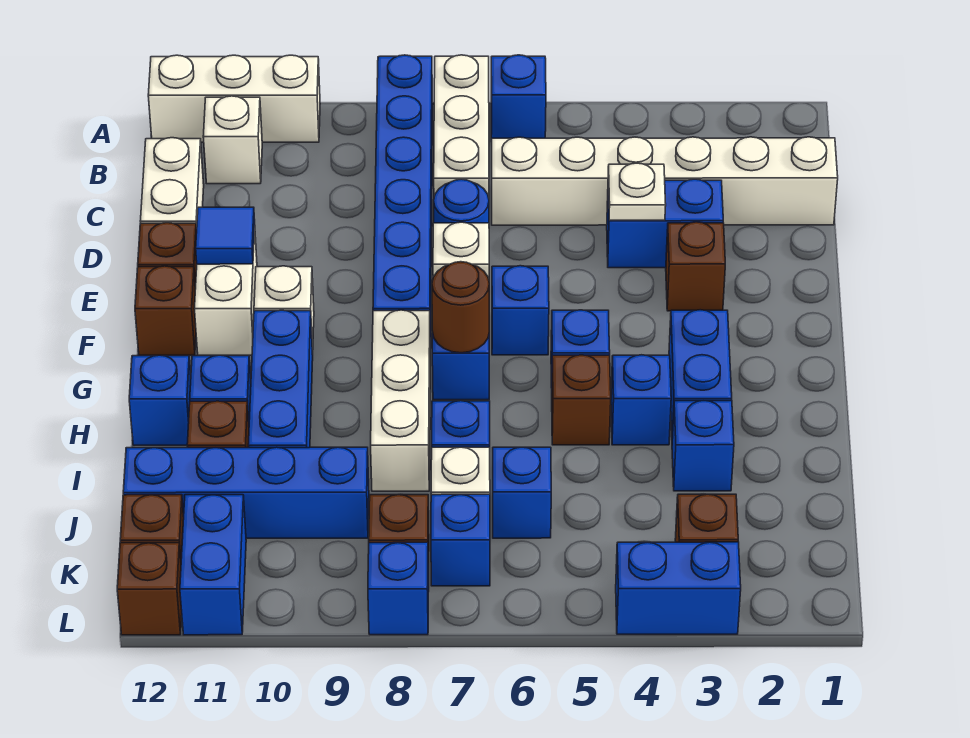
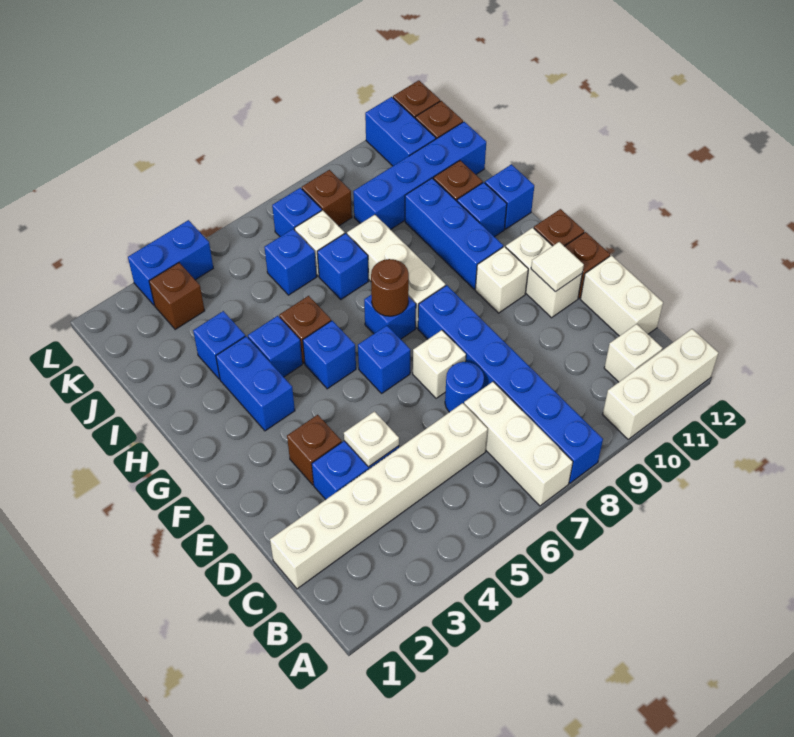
blue 1x1 brick [491,55,546,142] -> none
blue 1x1 tile [196,207,255,264] -> white 1x1 tile [531,242,584,292]
blue 1x1 brick [368,542,429,635] -> none

